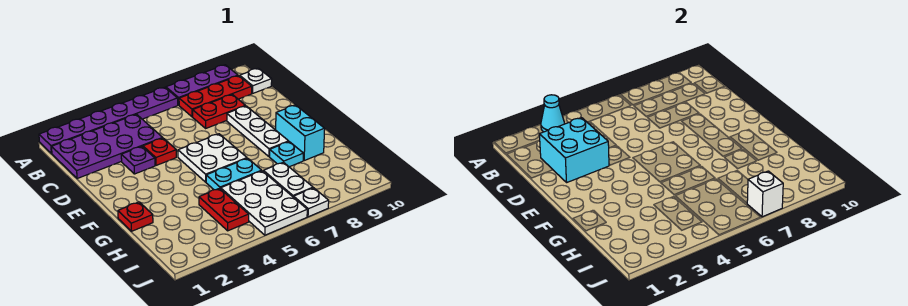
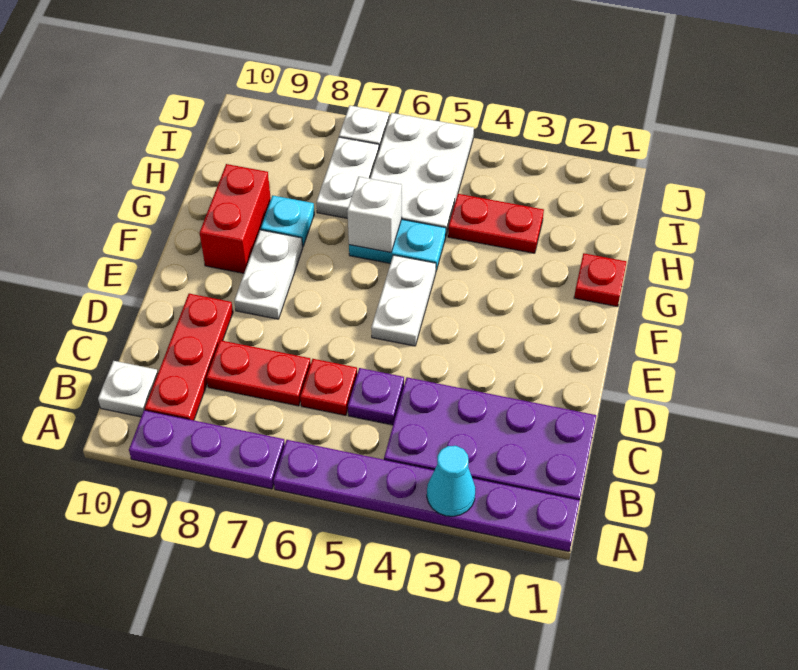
red 1x3 plate [179,76,252,117] -> red 1x3 plate turned to [145,294,233,420]
cyan 2x2 brick [539,118,609,182] -> none
purple 1x1 plate [121,146,155,174] -> purple 1x1 plate moved to [348,368,404,425]
red 1x1 plate [143,138,176,165] -> red 1x1 plate moved to [300,359,357,415]
white 1x3 plate [227,106,289,156] -> white 1x2 plate [234,230,303,319]
white 2x2 plate [178,134,247,182] -> white 1x2 plate [371,255,436,346]
cyan 1x2 brick [276,105,325,160] -> red 1x2 brick [200,164,271,273]
red 1x2 plate [199,188,249,231] -> red 1x2 plate turned to [448,194,544,253]
white 1x1 brick [747,171,783,217] -> white 1x1 brick moved to [347,177,402,252]

